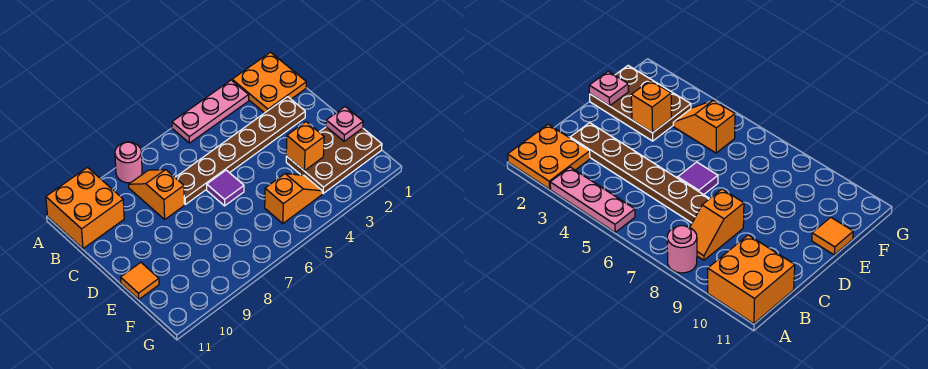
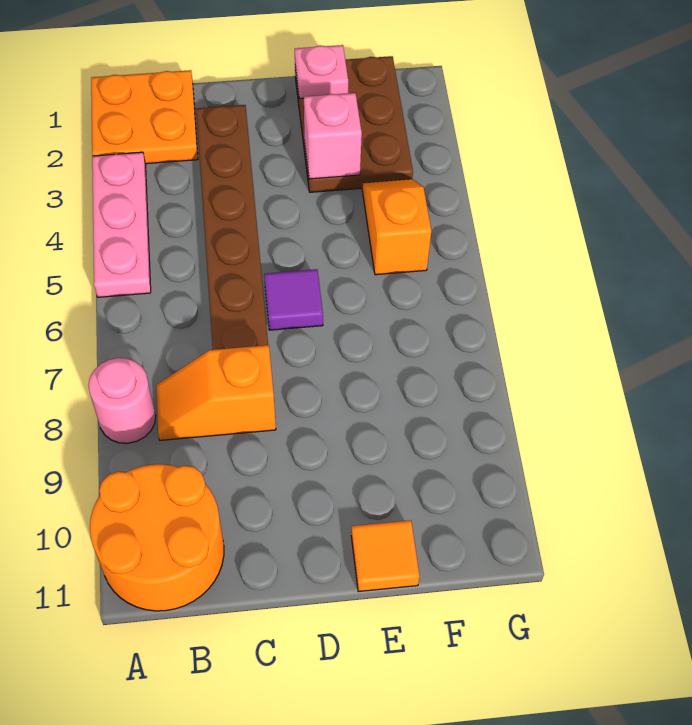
orange 2x2 brick [46,167,124,249] -> orange 2x2 round brick [90,464,224,611]
orange 1x1 brick [286,122,324,171] -> pink 1x1 brick [304,93,362,179]

